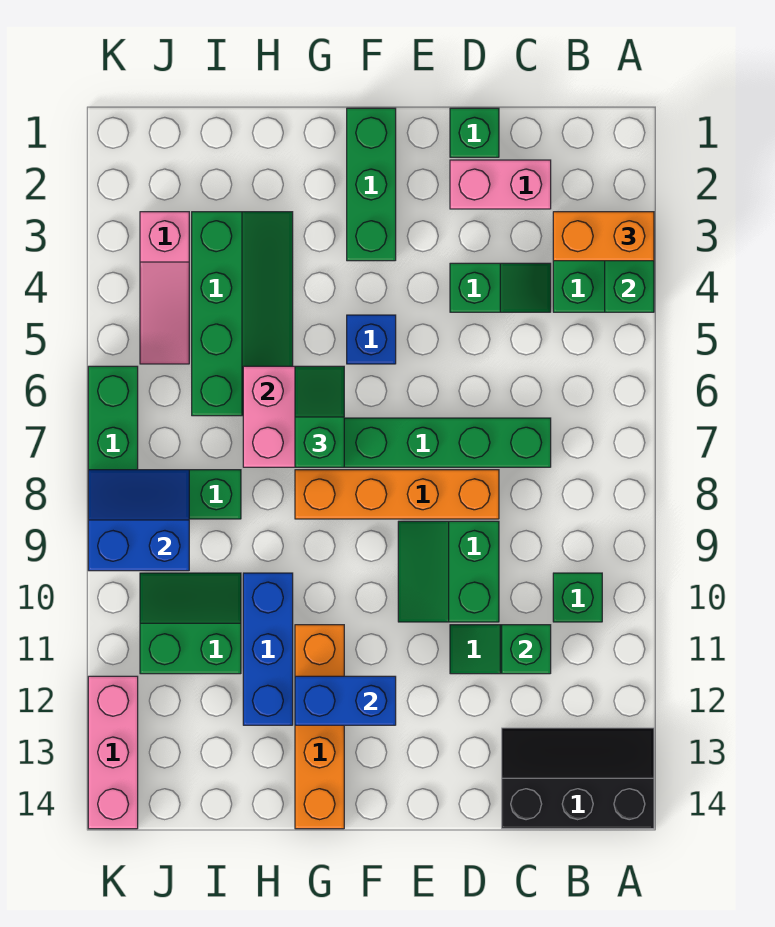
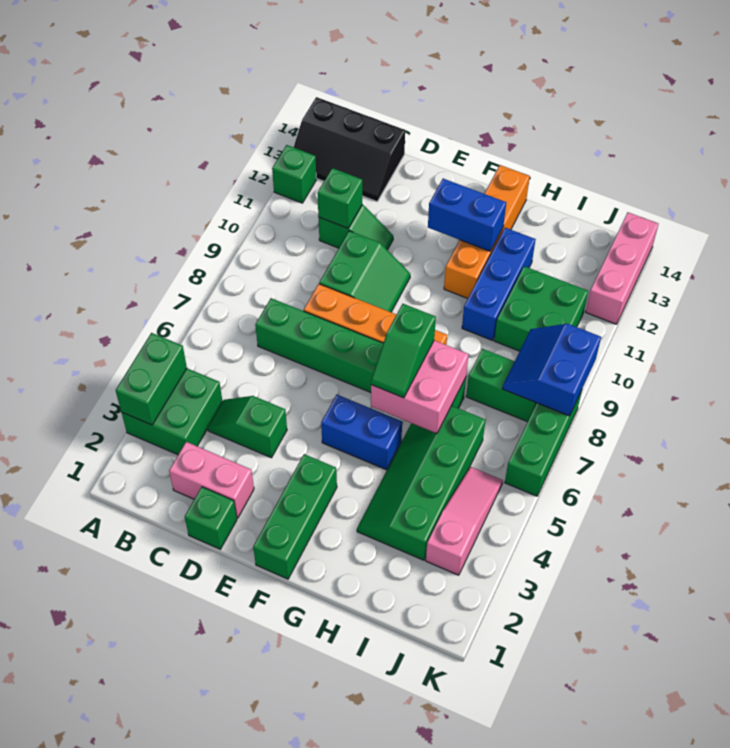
orange 1x2 brick [553,212,654,261] -> none
green 1x1 brick [553,573,602,622] -> green 1x1 brick moved to [272,145,316,203]
blue 1x1 brick [347,315,396,364] -> blue 1x2 brick [321,395,402,470]
green 2x2 slope [140,573,241,674] -> green 2x2 brick [494,266,588,351]
blue 2x2 slope [88,470,189,571] -> blue 2x2 slope turned to [503,324,601,416]

